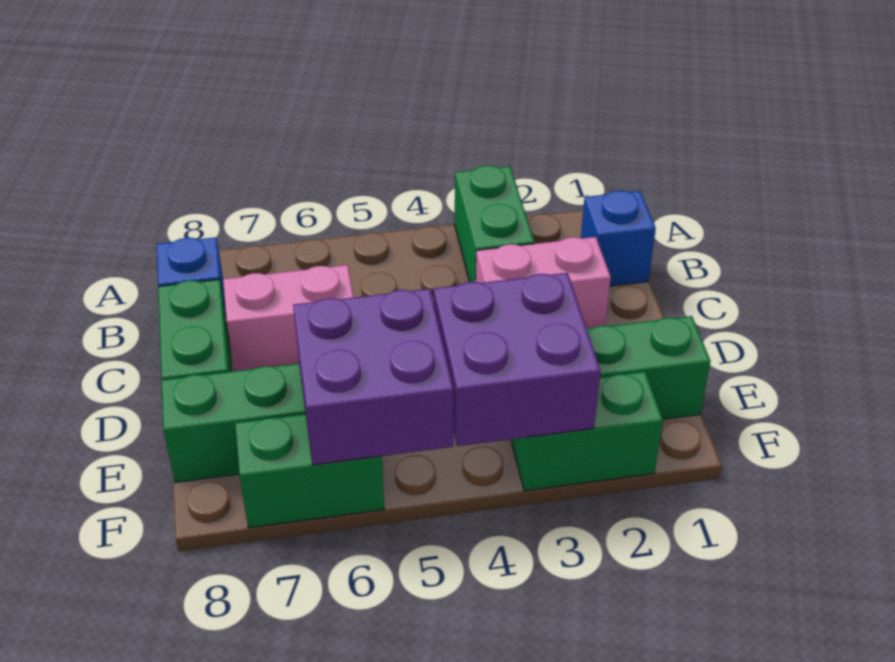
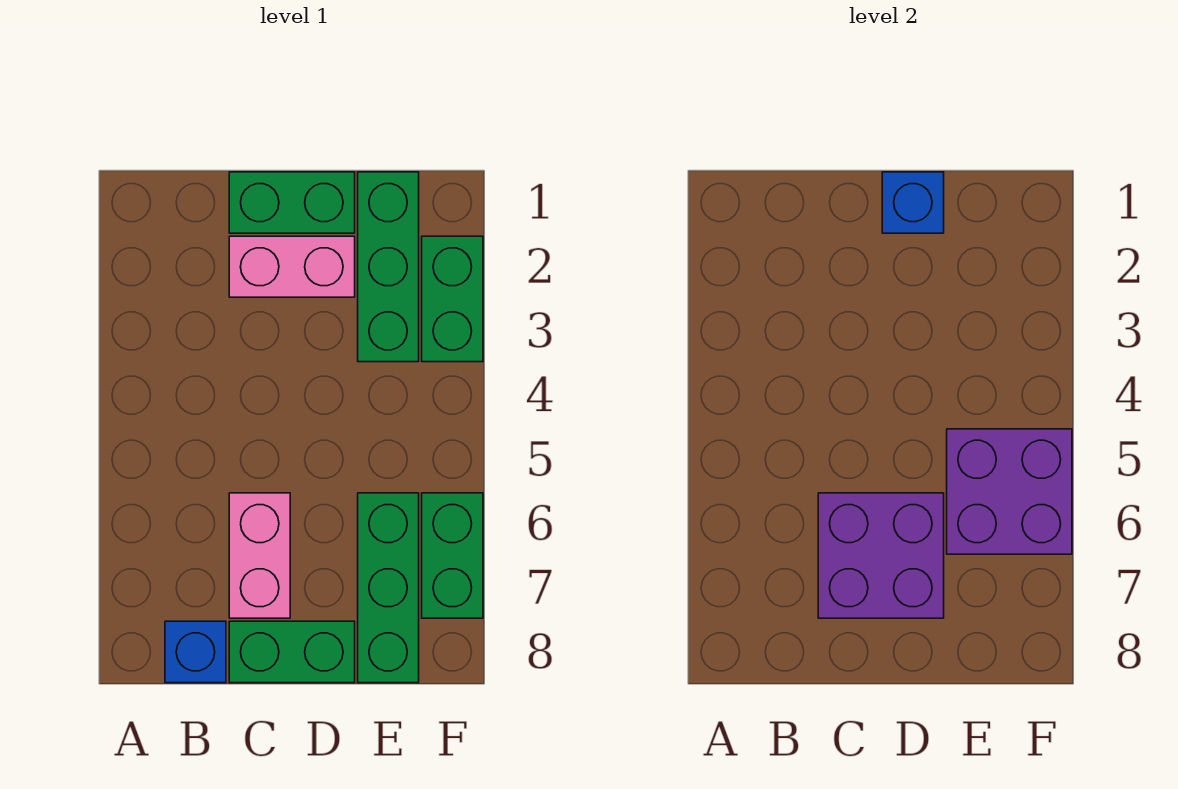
green 1x2 brick [455,166,534,282] -> green 1x2 brick moved to [229,172,355,233]
blue 1x1 brick [581,191,656,286] -> blue 1x1 brick moved to [882,172,944,233]
pink 1x2 brick [476,237,611,329] -> pink 1x2 brick turned to [229,236,355,297]
purple 2x2 brick [434,273,600,446] -> purple 2x2 brick moved to [818,493,944,618]

